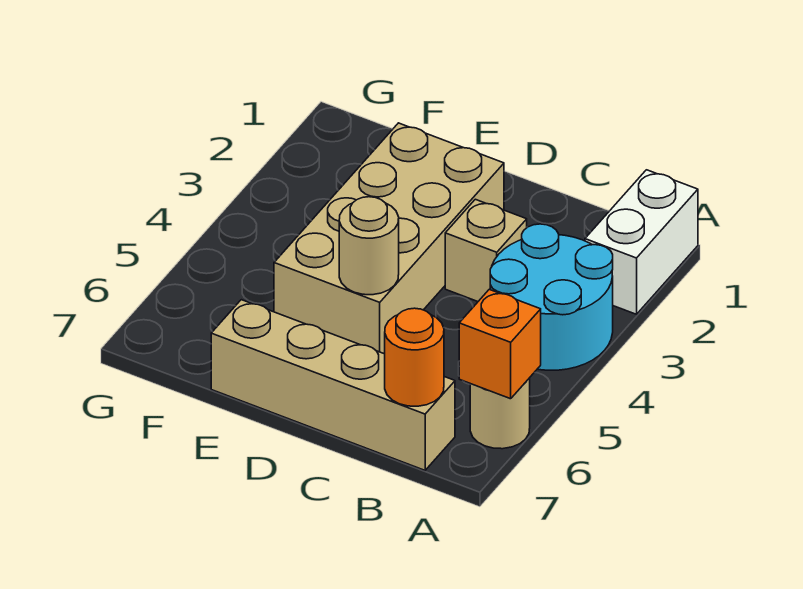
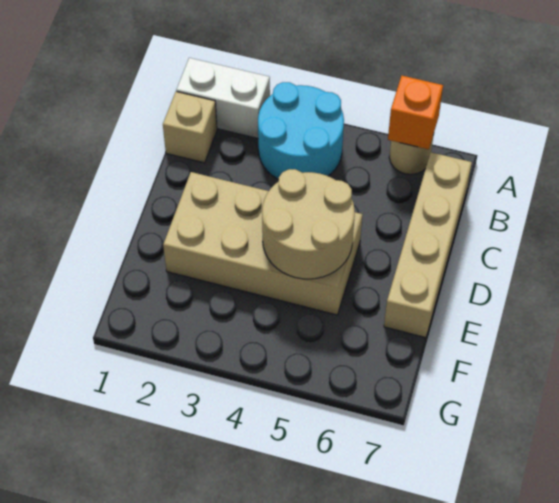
orange 1x1 round brick [385,308,444,406] -> none
tan 1x1 brick [445,199,527,301] -> tan 1x1 brick moved to [163,91,217,163]
tan 1x1 round brick [339,197,399,295] -> tan 2x2 round brick [262,169,355,279]

